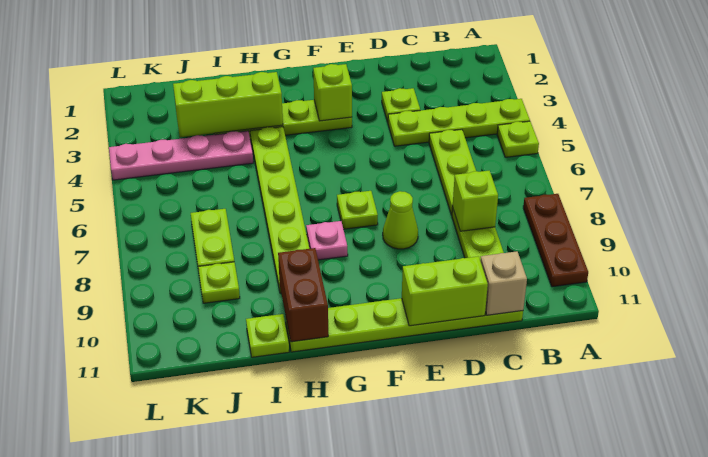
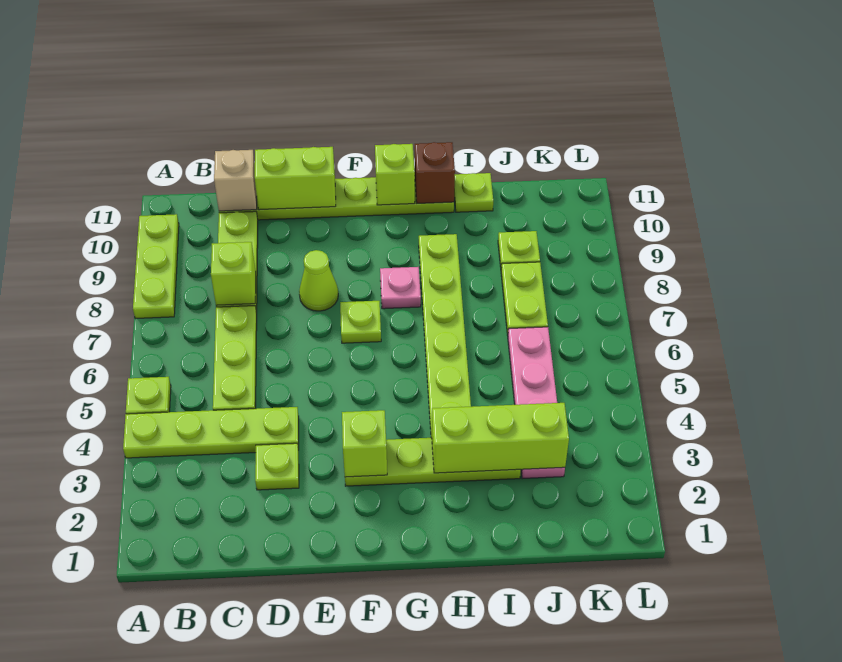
brown 1x3 plate [523,194,588,287] -> lime 1x3 plate [133,214,179,319]
none -> lime 1x1 brick [375,144,415,205]
brown 1x2 brick [278,248,328,342] -> brown 1x1 brick [415,142,455,203]
pink 1x4 plate [109,131,253,180] -> pink 1x4 plate turned to [508,327,565,479]

